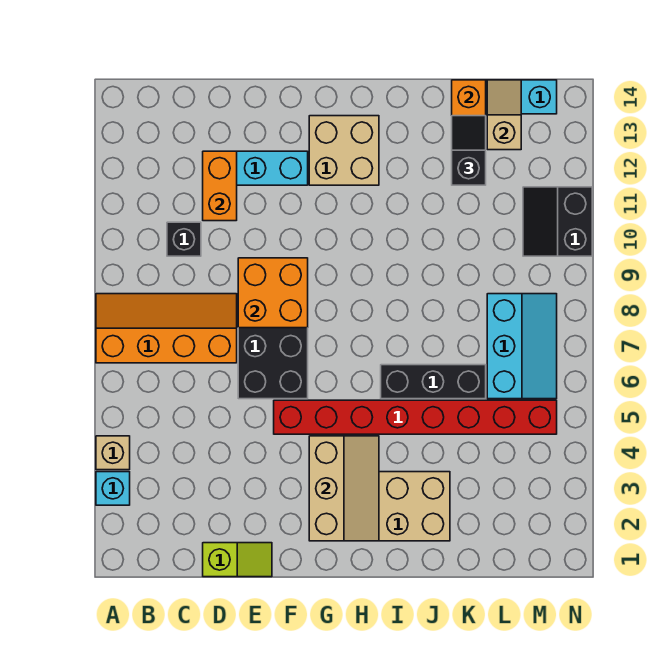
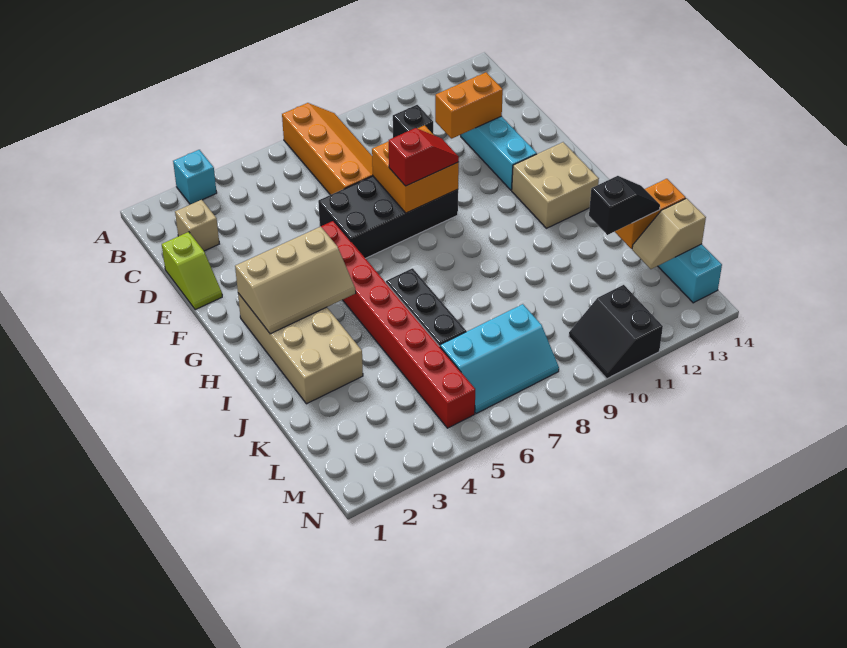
tan 1x1 brick [96,436,130,470] -> tan 1x1 brick moved to [175,200,219,251]
none -> red 1x2 slope [389,128,459,186]
tan 1x2 slope [487,80,521,150] -> tan 1x2 slope turned to [632,198,706,269]
black 2x2 slope [523,187,592,256] -> black 2x2 slope turned to [569,285,663,379]

